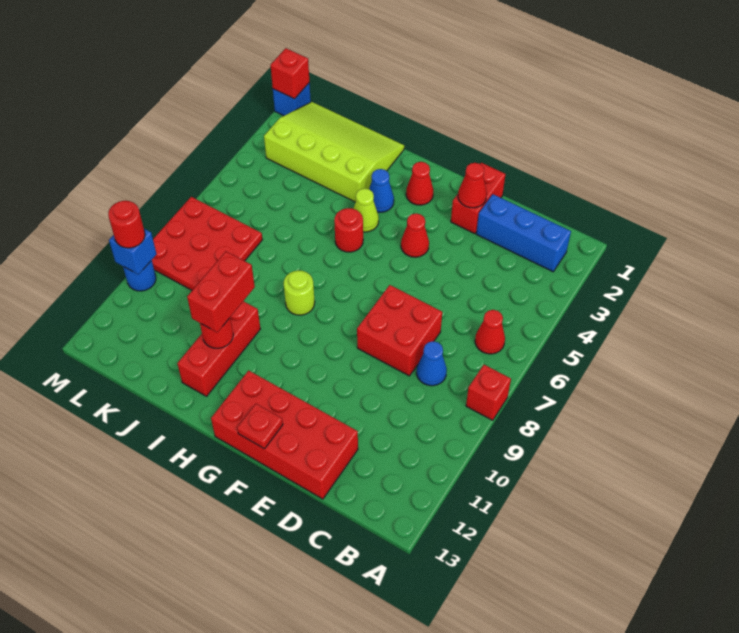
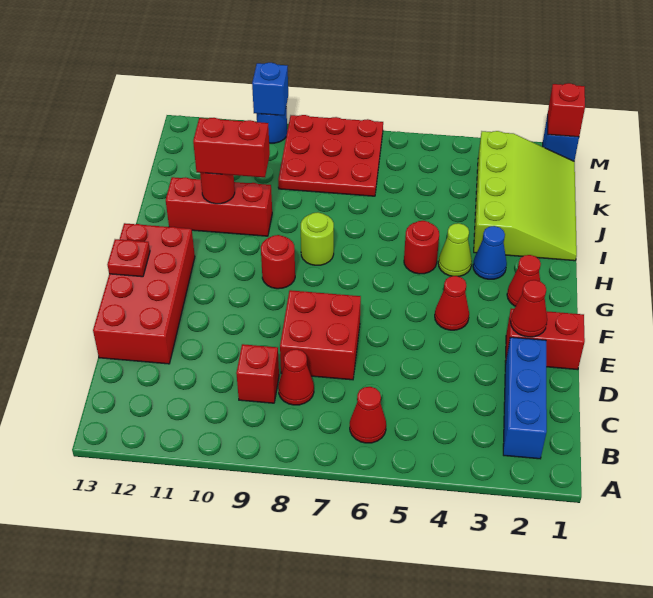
red 1x1 brick [466,365,511,420] -> red 1x1 brick moved to [236,344,279,403]
blue 1x1 cone [417,341,447,386] -> red 1x1 cone [278,349,314,405]
red 1x1 round brick [108,201,145,248] -> red 1x1 round brick moved to [261,235,295,289]

